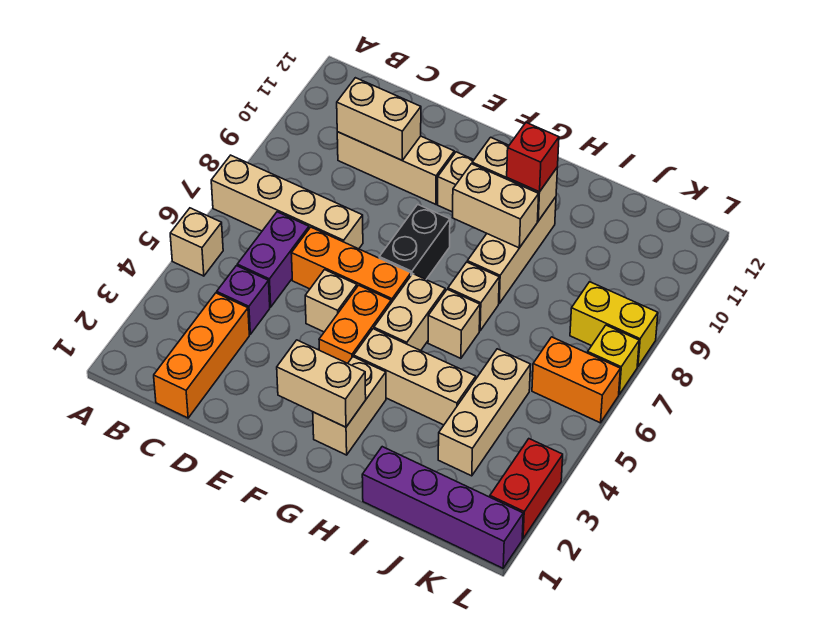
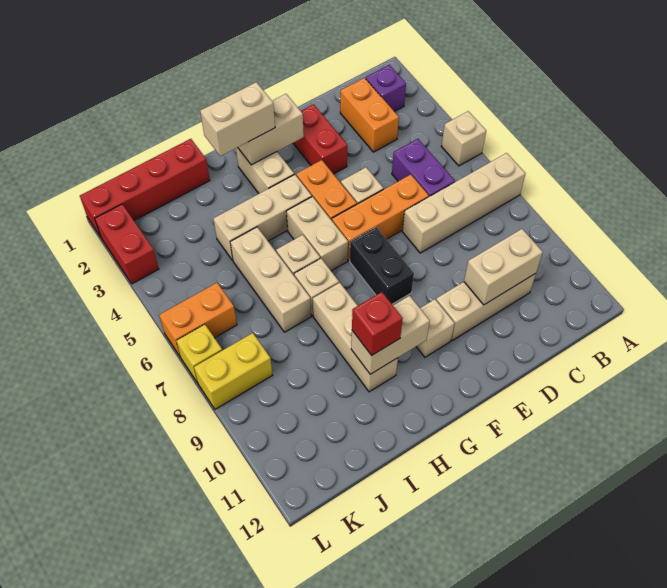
orange 1x3 brick [154,293,249,418] -> orange 1x2 brick [340,78,399,152]
purple 1x1 brick [217,266,270,334] -> purple 1x1 brick moved to [366,65,406,112]
none -> red 1x2 brick [293,104,347,174]
tan 1x2 brick [452,164,539,248] -> tan 1x2 brick moved to [200,82,275,156]
purple 1x4 brick [362,447,523,568] -> red 1x4 brick [80,139,210,237]
tan 1x3 brick [438,349,531,476] -> tan 1x3 brick moved to [230,227,311,332]

